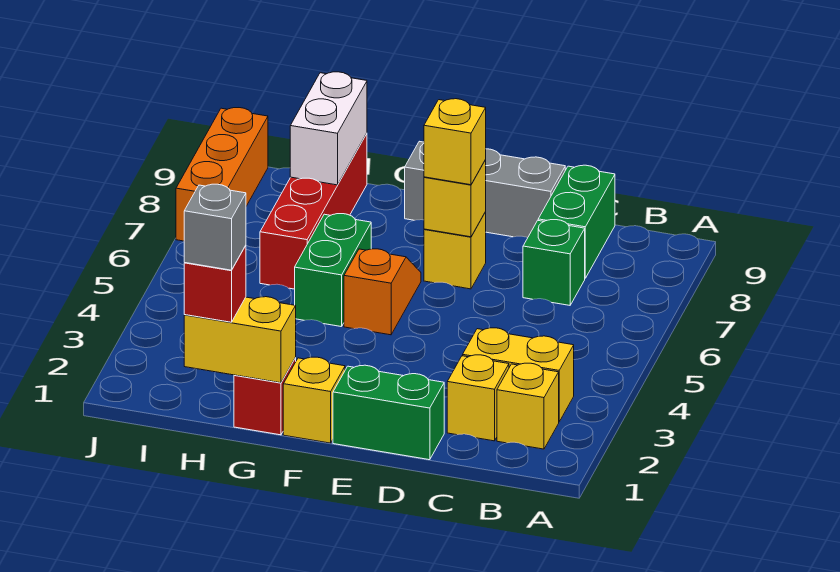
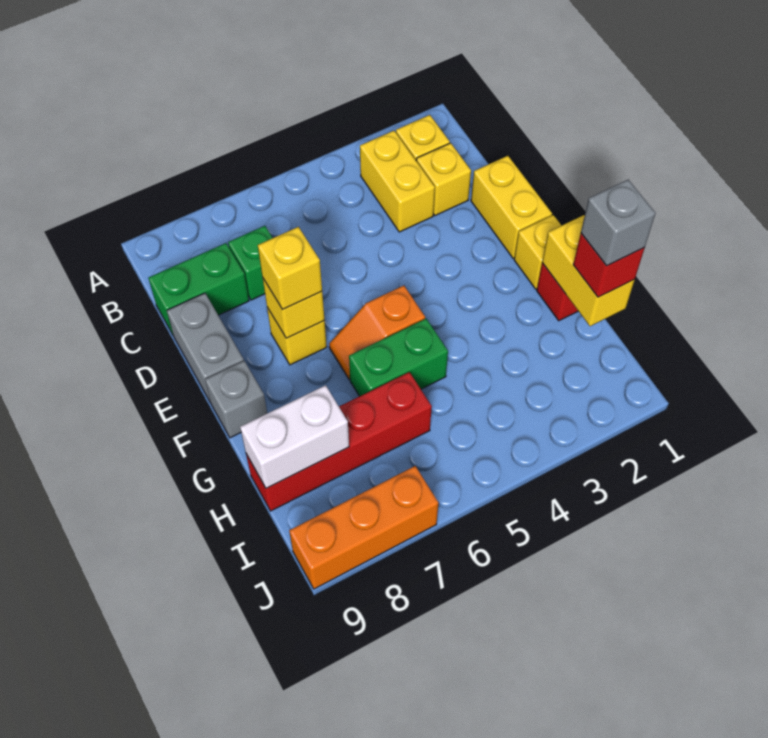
green 1x2 brick [333,365,444,460] -> yellow 1x2 brick [471,156,552,258]

